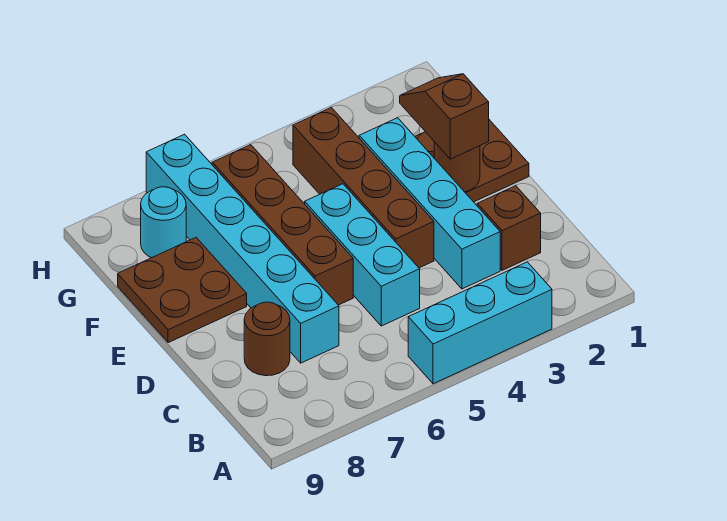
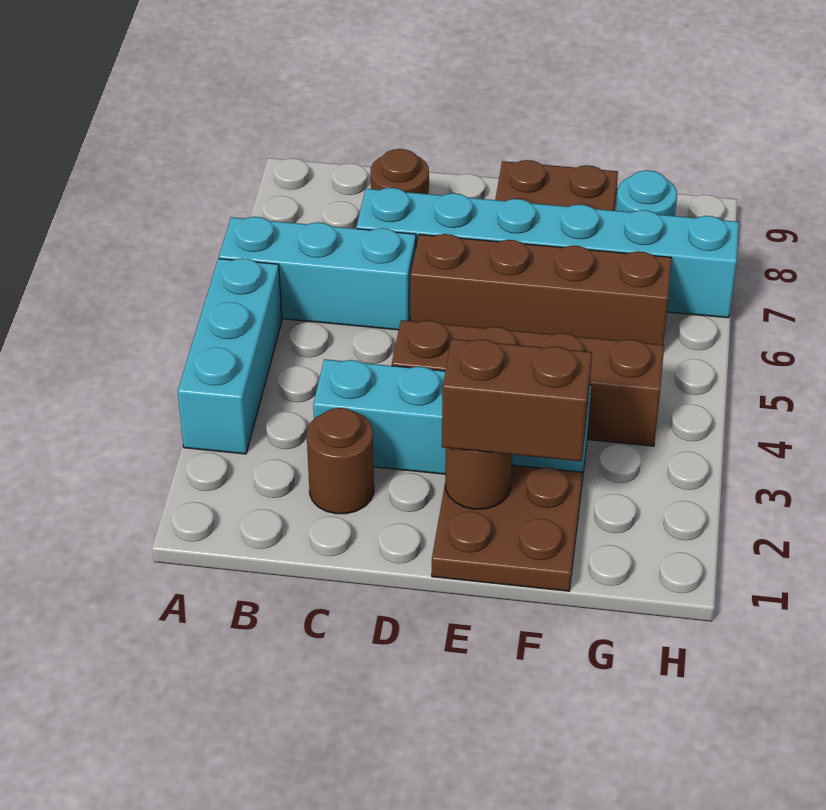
brown 1x1 brick [477,186,541,270] -> brown 1x1 round brick [307,408,374,514]
cyan 1x3 brick [305,184,420,326] -> cyan 1x3 brick moved to [219,217,416,330]
brown 1x2 slope [400,74,489,159] -> brown 1x2 brick [442,339,592,461]

